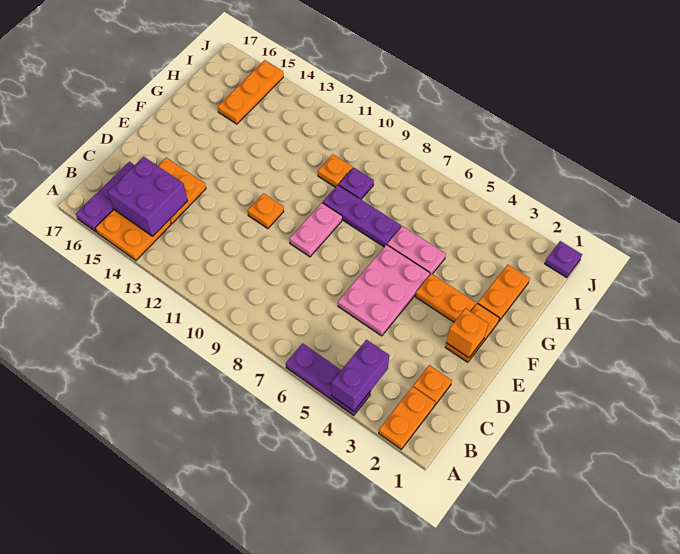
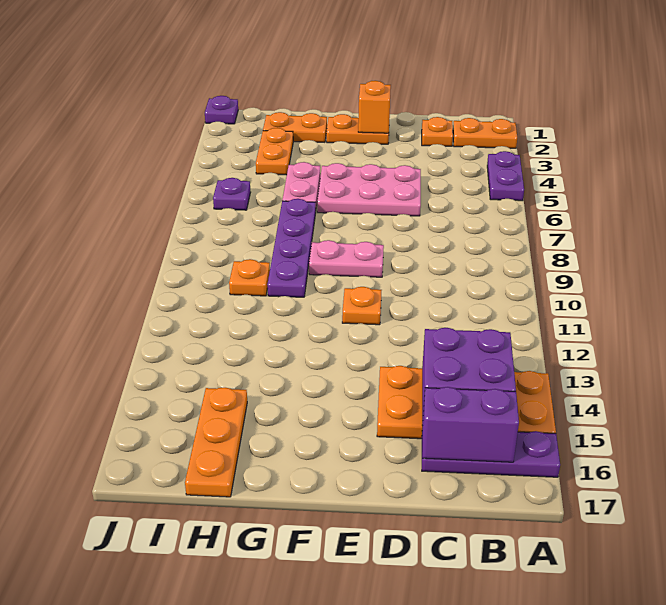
purple 1x3 plate [286,343,371,415] -> purple 1x2 plate [487,151,524,201]
purple 1x2 brick [331,340,389,411] -> purple 1x2 brick moved to [422,387,519,462]
orange 1x2 plate [415,274,476,322] -> orange 1x2 plate moved to [256,128,293,175]
purple 1x3 plate [323,185,401,247] -> purple 1x4 plate [267,199,316,297]
purple 1x1 plate [339,167,374,199] -> purple 1x1 plate moved to [213,178,251,210]
orange 1x3 plate [218,60,283,124] -> orange 1x3 plate turned to [185,387,247,497]

